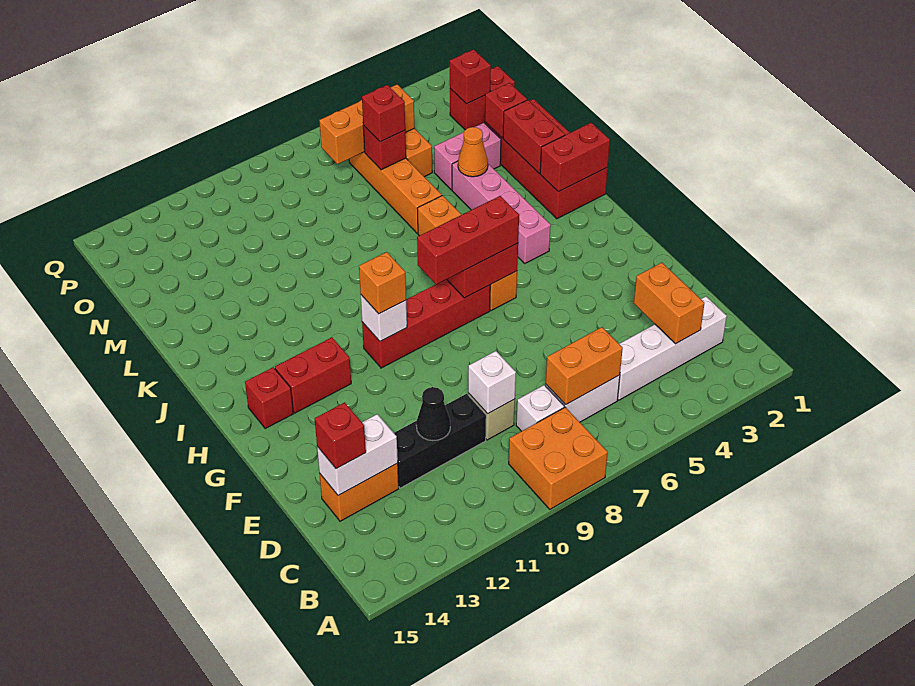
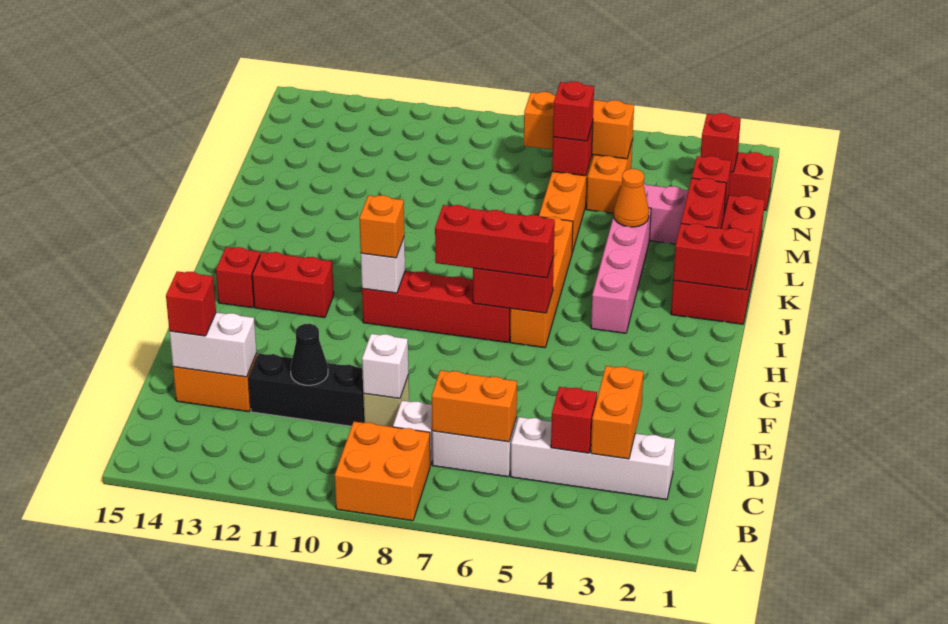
none -> red 1x1 brick [551,387,597,453]

